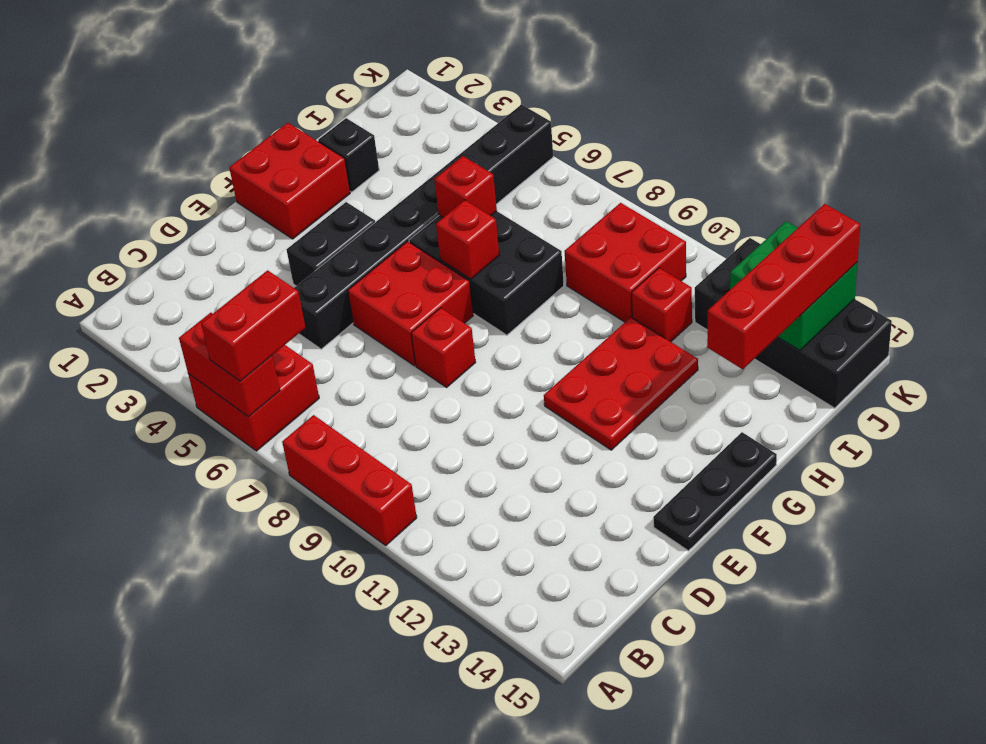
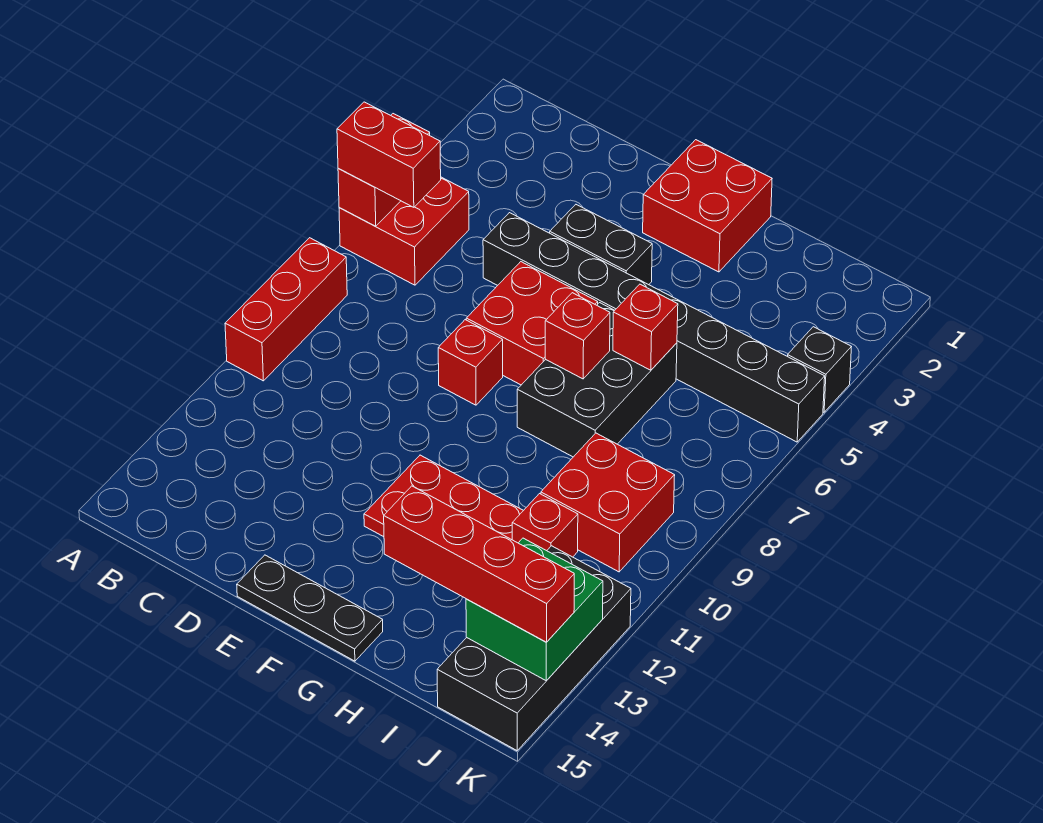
black 1x1 brick [318,118,379,192] -> black 1x1 brick moved to [787,327,851,412]

